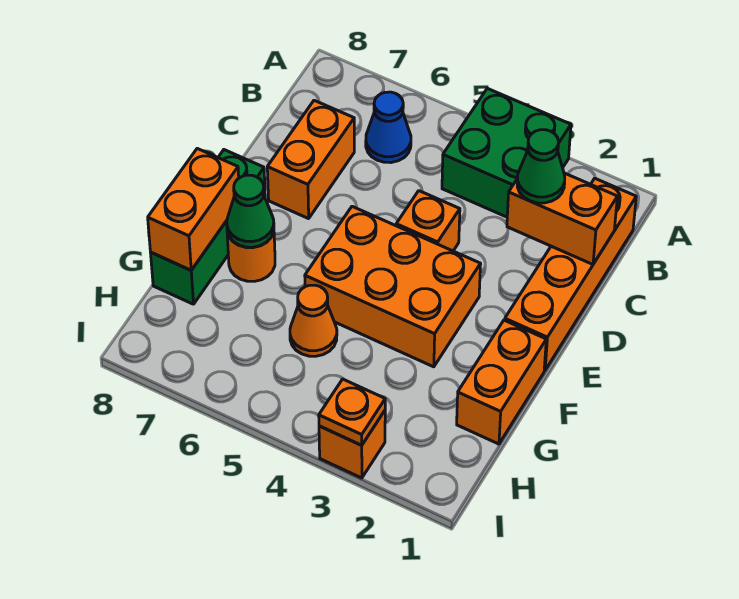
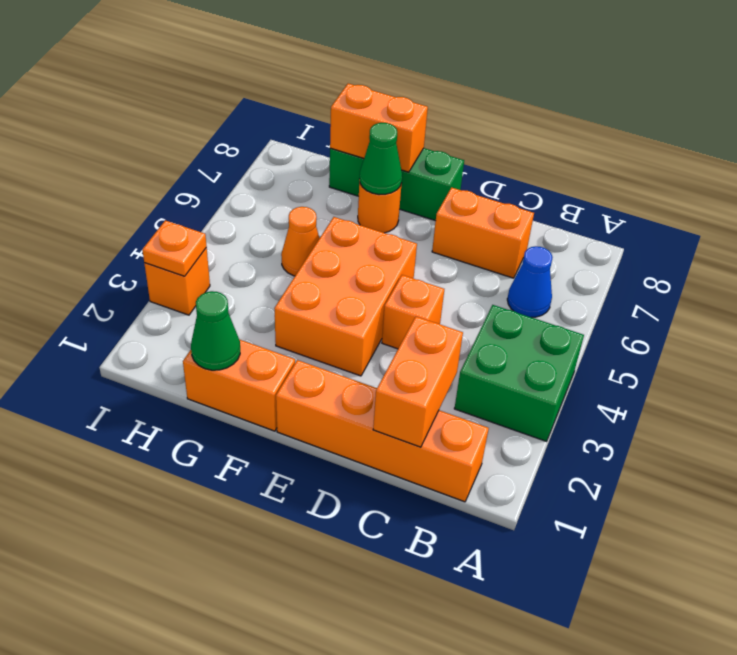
green 1x1 cone [517,130,565,203] -> green 1x1 cone moved to [191,291,240,370]

